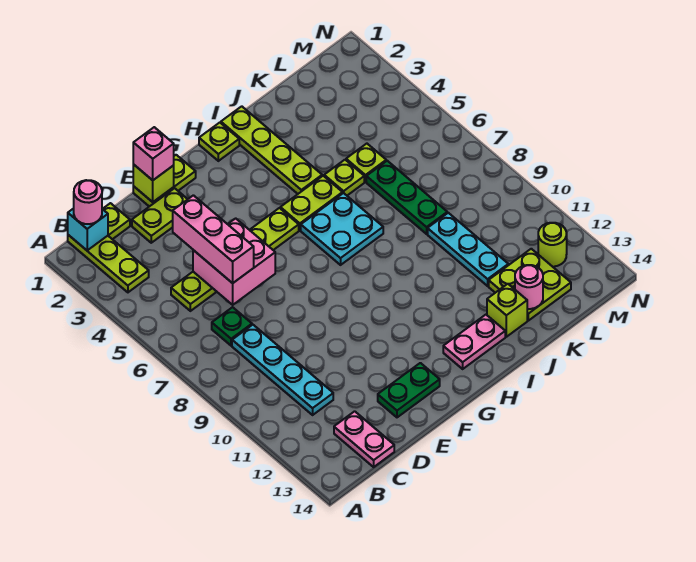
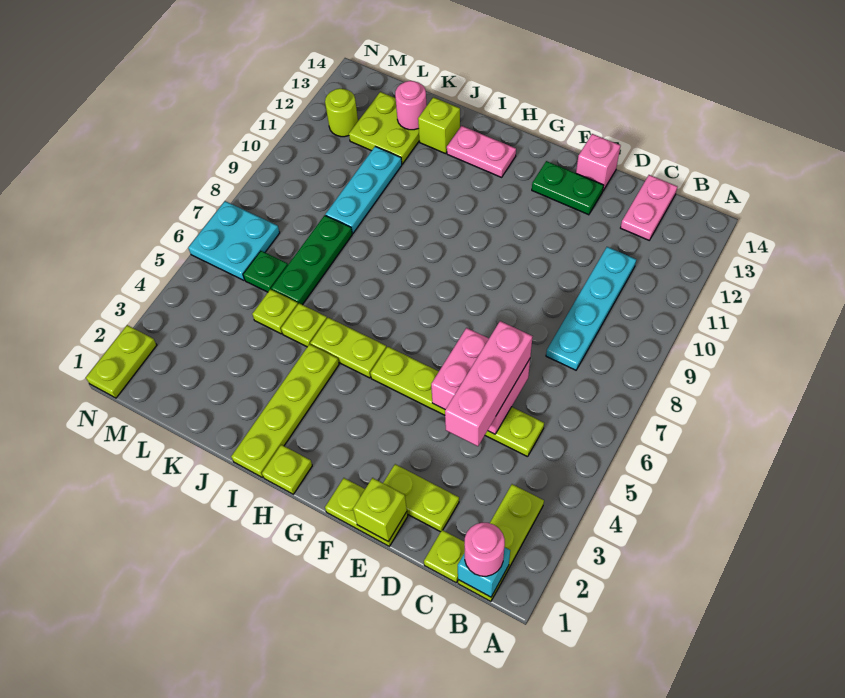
green 1x1 plate [212,307,252,346] -> green 1x1 plate moved to [243,251,288,292]
pink 1x1 brick [133,127,174,180] -> pink 1x1 brick moved to [576,134,621,191]
cyan 2x2 plate [301,193,383,265] -> cyan 2x2 plate moved to [188,201,280,280]
none -> lime 1x2 plate [86,325,157,398]

